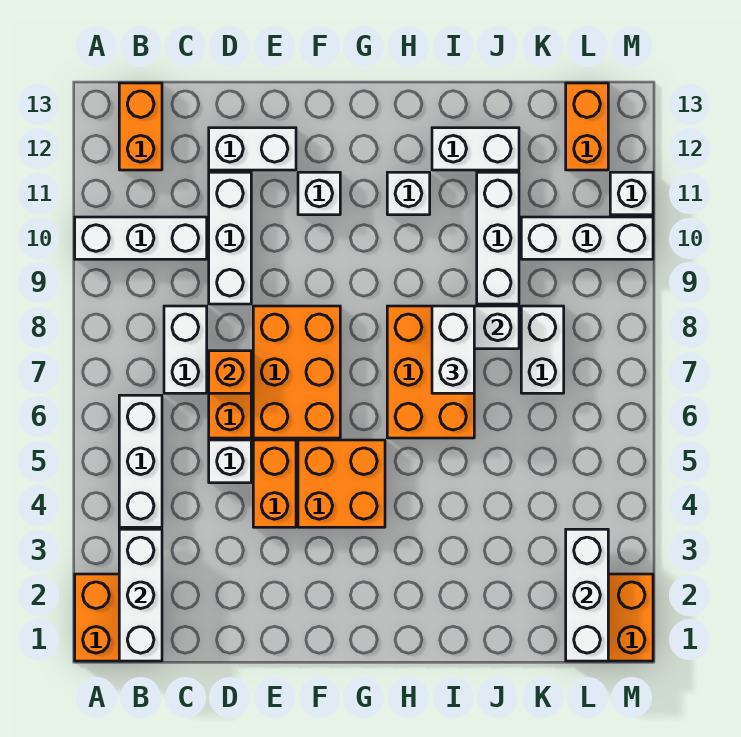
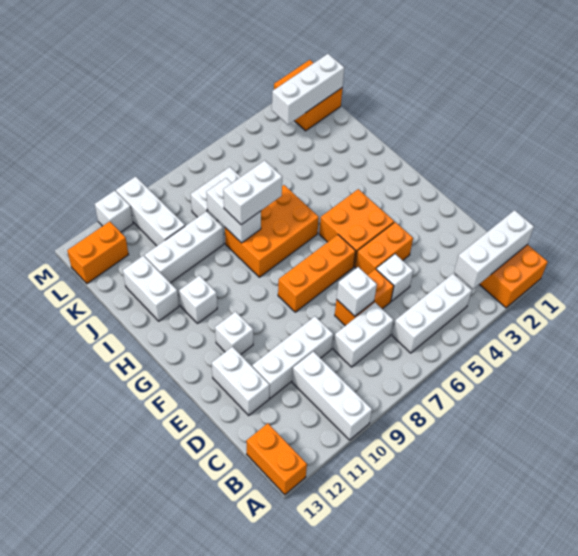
orange 1x2 brick [119,83,162,170] -> orange 1x2 brick turned to [246,423,307,495]
orange 1x1 brick [209,351,251,393] -> white 1x1 brick [337,267,377,316]
orange 2x3 brick [253,306,340,438] -> orange 1x3 brick [278,235,356,312]

